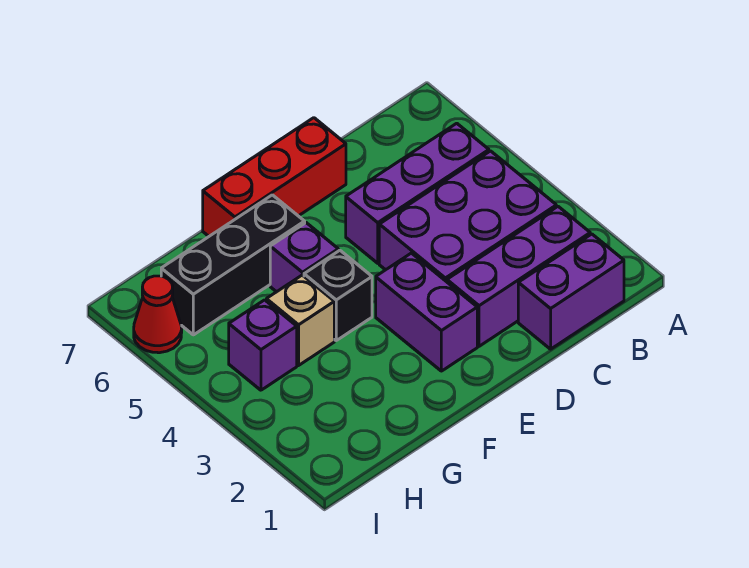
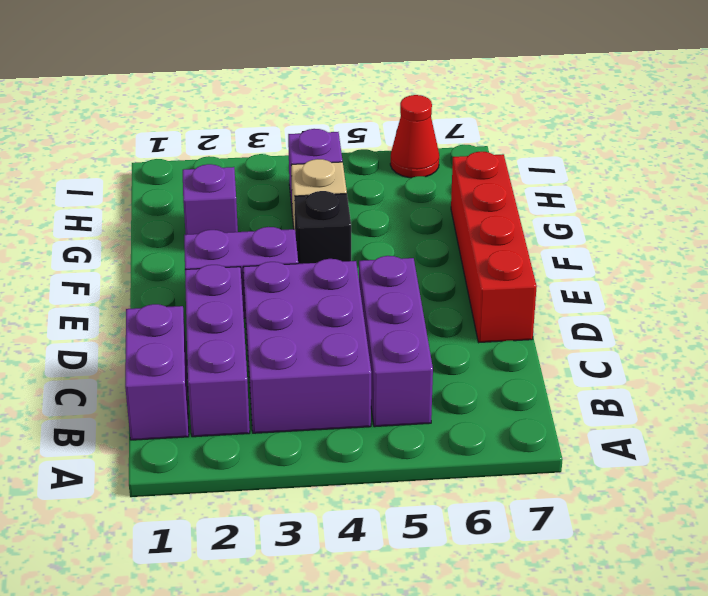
red 1x3 brick [203,118,346,236] -> red 1x4 brick [451,152,537,342]
purple 1x1 brick [270,223,338,292] -> purple 1x1 brick moved to [183,164,238,235]
black 1x3 brick [161,195,305,335] -> none

